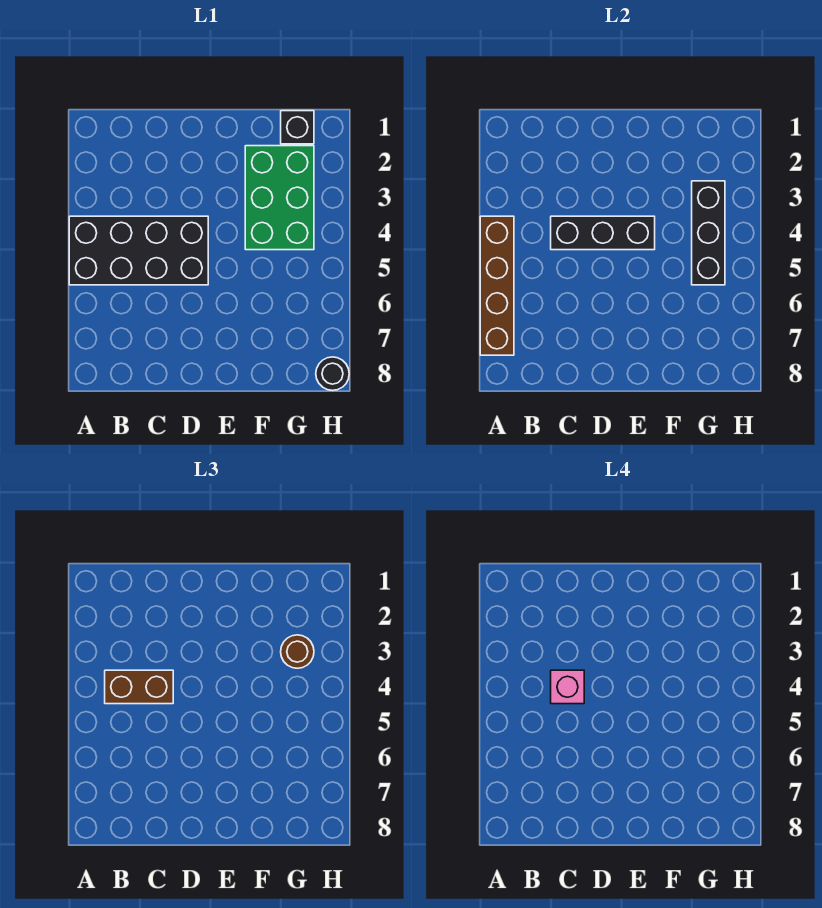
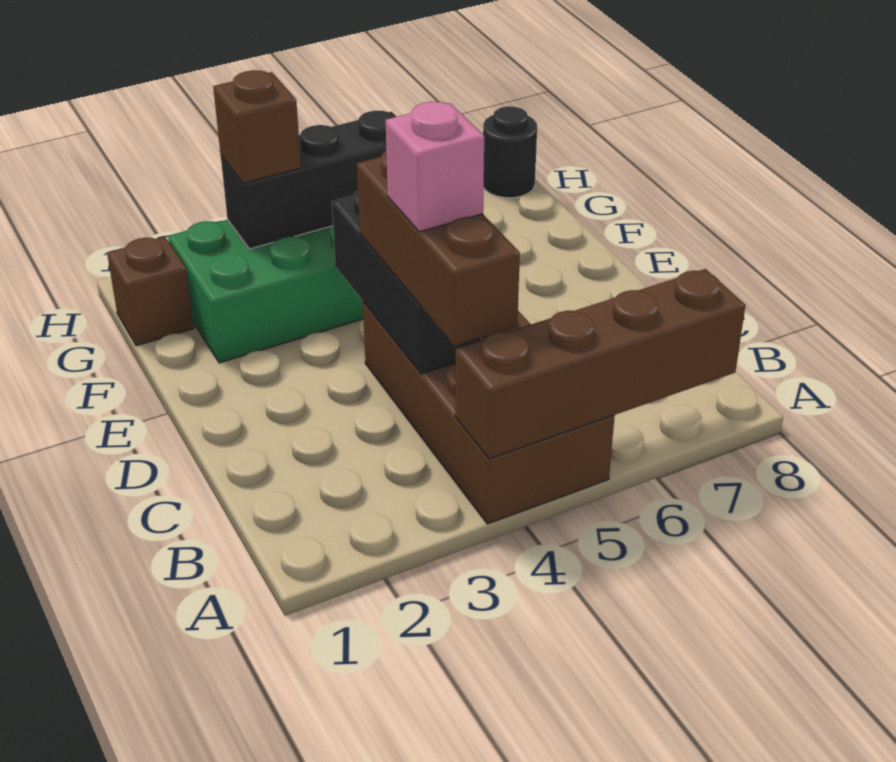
black 2x4 brick [69,216,208,285] -> brown 2x4 brick [363,302,614,524]
brown 1x2 brick [105,670,173,704] -> brown 1x3 brick [357,151,520,346]
black 1x1 brick [281,111,314,144] -> brown 1x1 brick [107,237,194,346]
brown 1x1 round brick [281,635,314,668] -> brown 1x1 brick [213,70,301,183]

